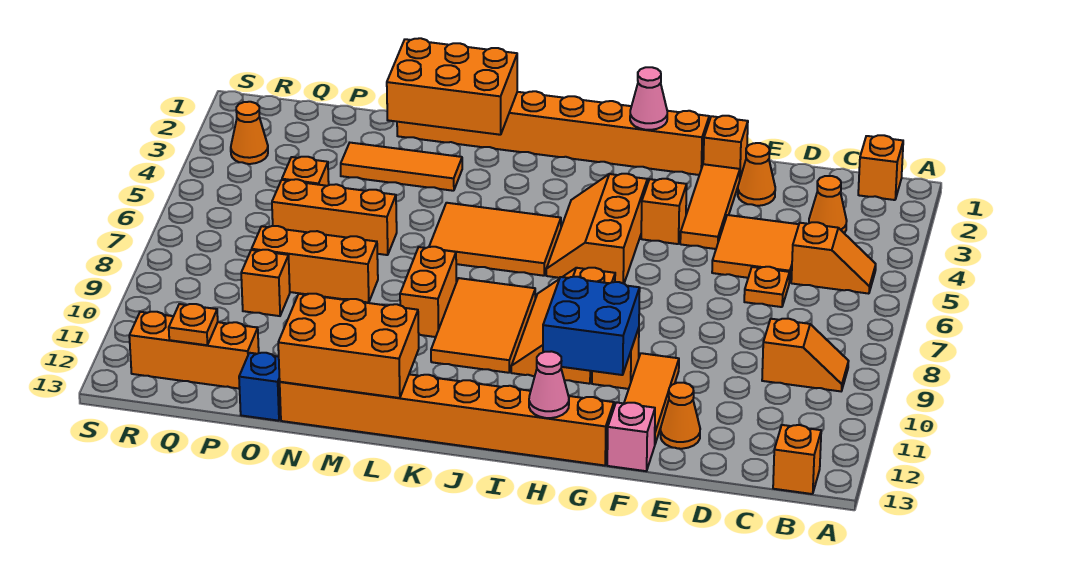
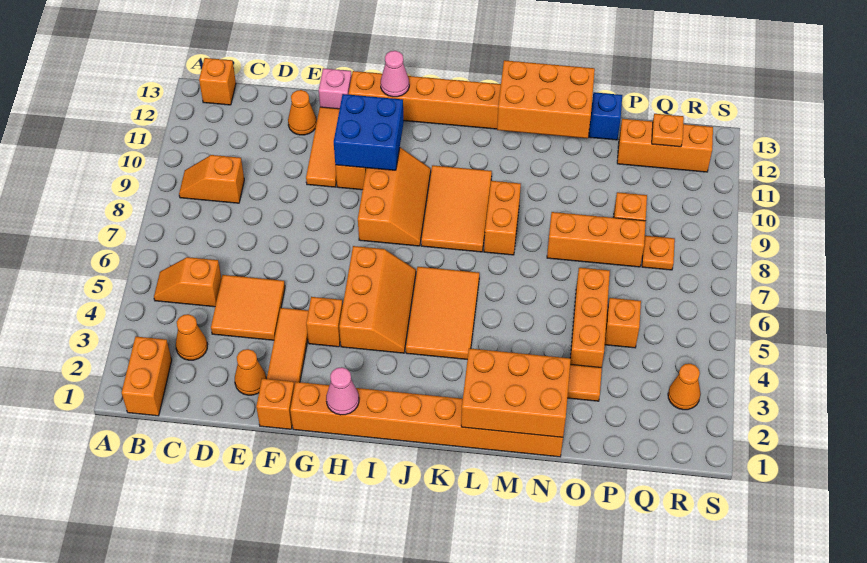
orange 1x1 brick [858,135,903,200] -> orange 1x2 brick [122,337,172,416]
orange 1x1 plate [744,267,790,307] -> orange 1x1 plate moved to [642,236,675,270]
orange 2x3 tile [429,203,561,276] -> orange 2x3 tile turned to [406,267,479,359]
orange 1x3 brick [272,179,397,255] -> orange 1x3 brick turned to [570,268,610,367]

